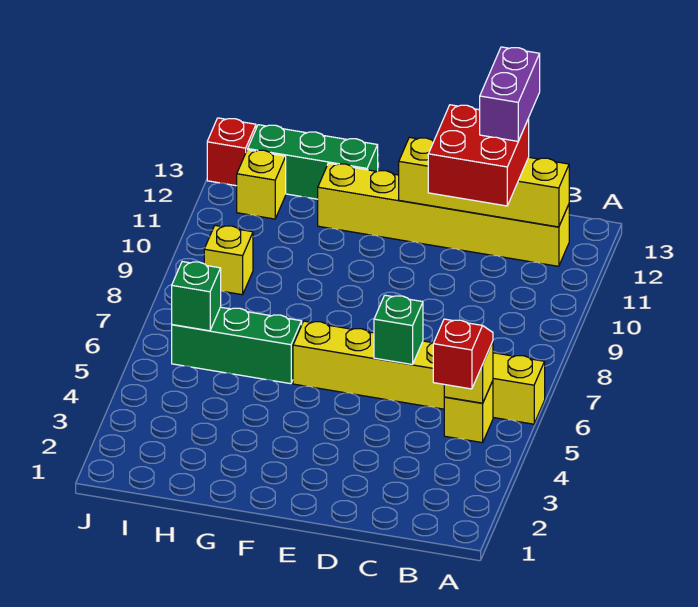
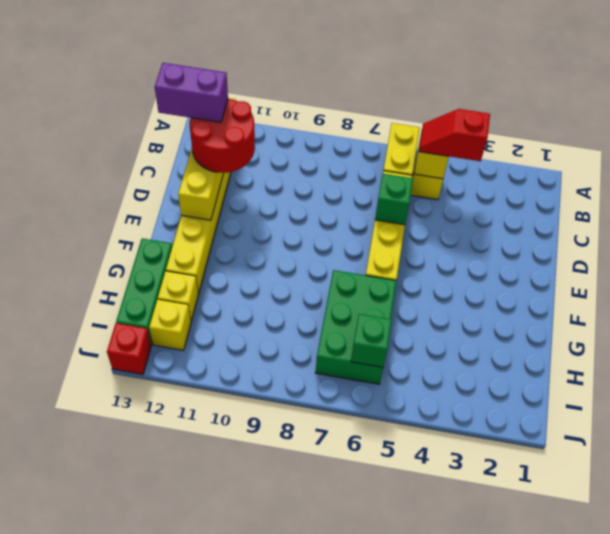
red 2x2 brick [428,105,529,206] -> red 2x2 round brick [190,99,255,173]
green 1x3 brick [172,307,302,384] -> green 2x3 brick [316,270,396,384]
yellow 1x1 brick [204,225,253,295] -> yellow 1x1 brick moved to [158,271,198,321]

